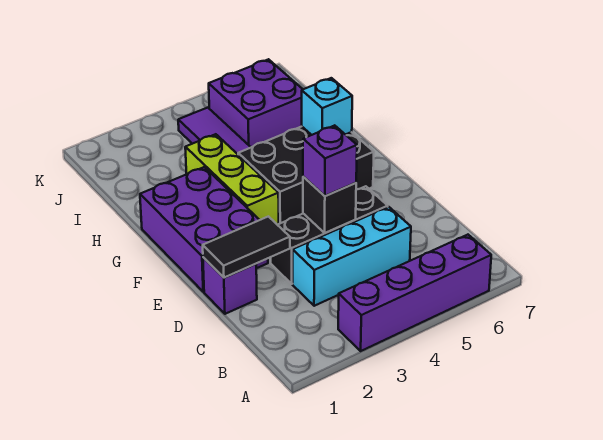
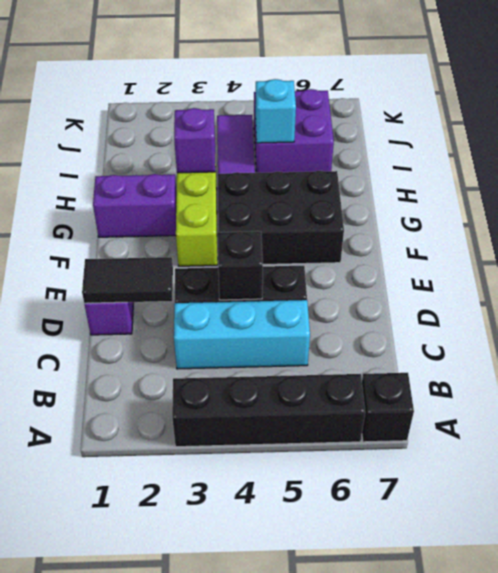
purple 1x4 brick [338,235,491,351] -> black 1x4 brick [172,374,365,447]
none -> black 1x1 brick [362,373,414,442]
purple 1x1 brick [303,125,357,196] -> purple 1x1 brick moved to [174,108,216,173]
purple 2x3 brick [140,167,268,292] -> purple 1x2 brick [93,174,177,237]
cyan 1x1 brick [302,78,352,135] -> cyan 1x1 brick moved to [255,79,296,143]

